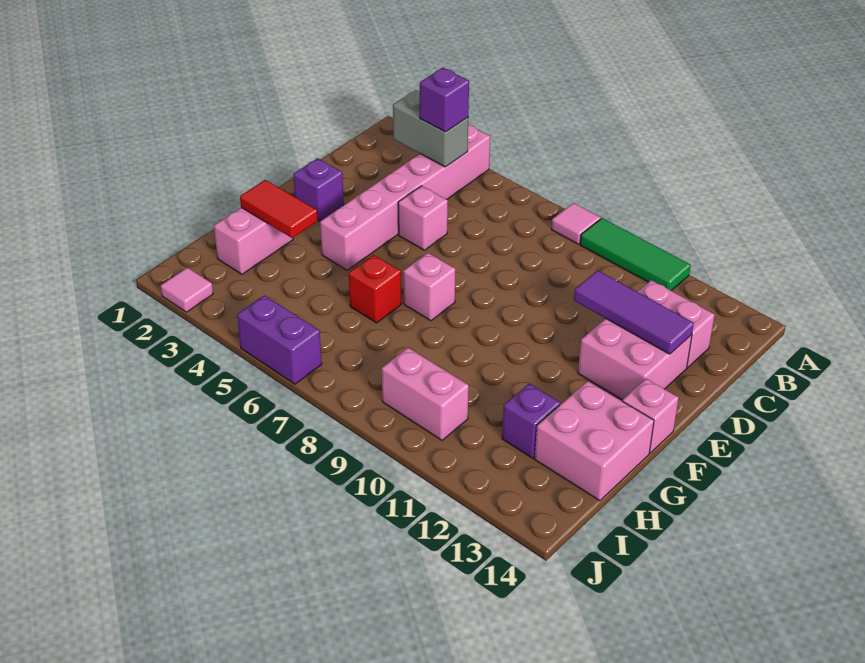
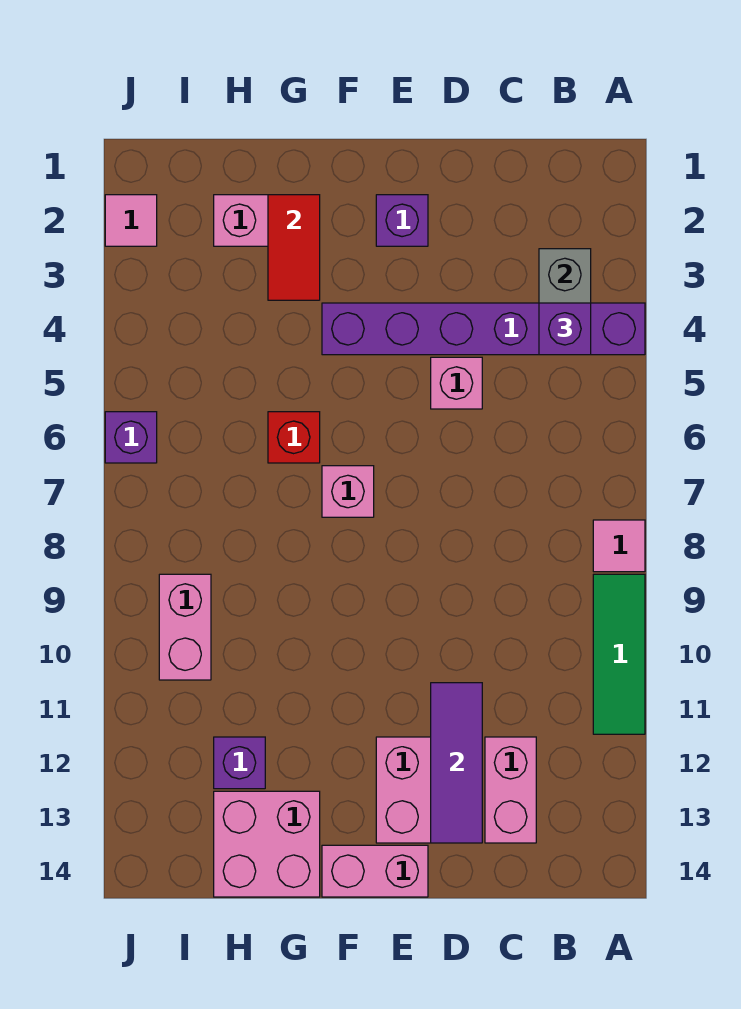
pink 1x6 brick [320,125,490,270] -> purple 1x6 brick [322,303,645,355]
pink 1x1 brick [622,379,679,453] -> pink 1x2 brick [322,845,428,897]
purple 1x2 brick [237,295,322,384] -> purple 1x1 brick [105,412,157,463]

